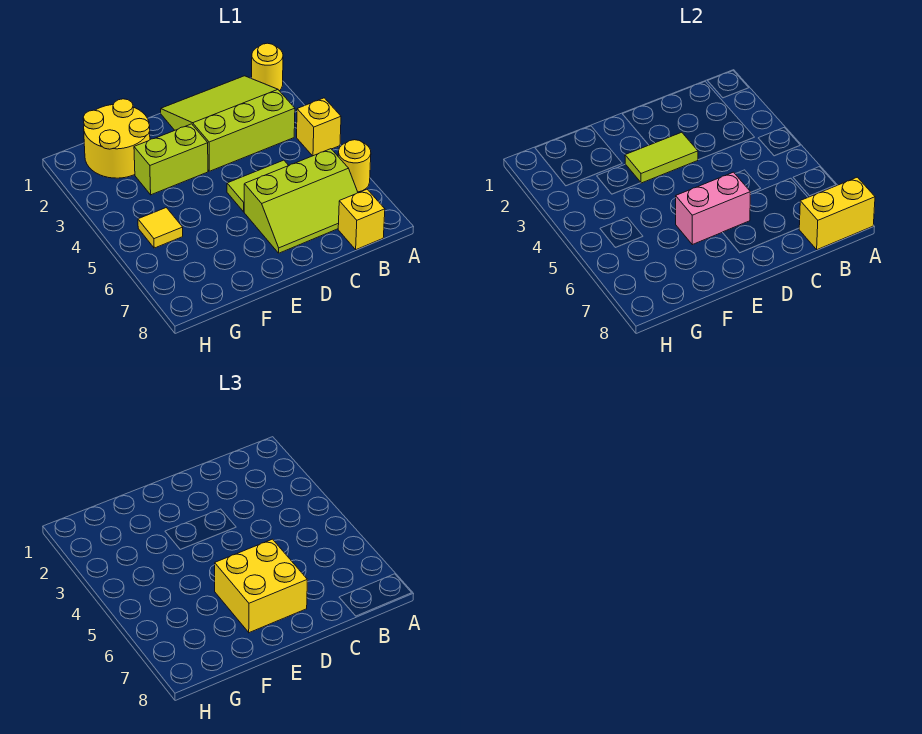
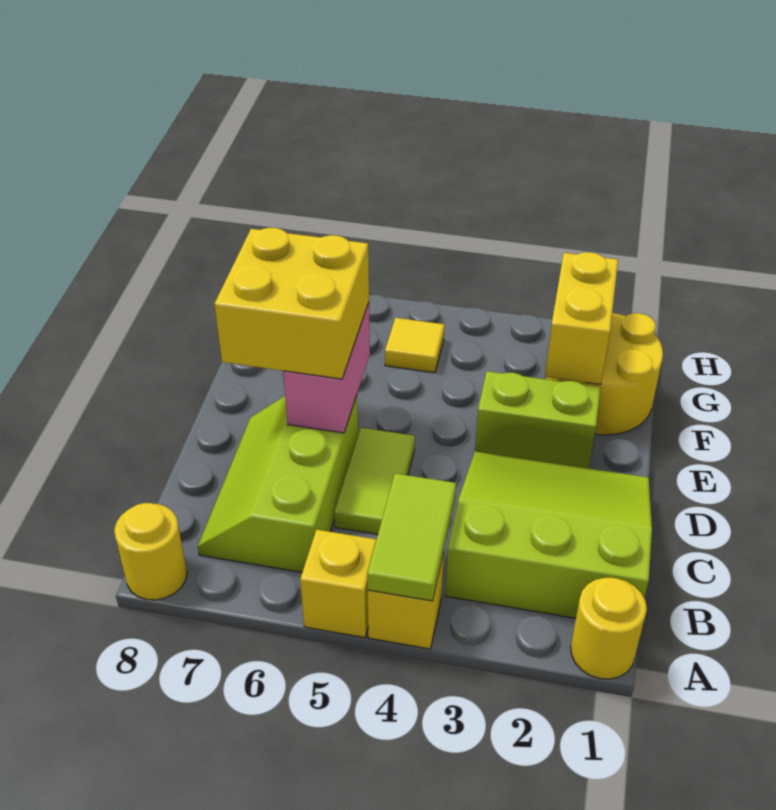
yellow 1x1 round brick [338,140,371,192] -> yellow 1x1 round brick moved to [114,503,187,600]
yellow 1x2 brick [799,177,875,250] -> yellow 1x2 brick moved to [545,252,618,385]
lime 3x3 slope [161,76,295,171] -> lime 3x3 slope turned to [445,451,652,618]
yellow 1x1 brick [338,189,385,250] -> yellow 1x1 brick moved to [300,530,376,638]
lime 1x2 tile [625,132,698,183] -> lime 1x2 tile moved to [367,474,456,601]
lime 1x2 brick [134,124,208,195] -> lime 1x2 brick turned to [475,371,601,468]

